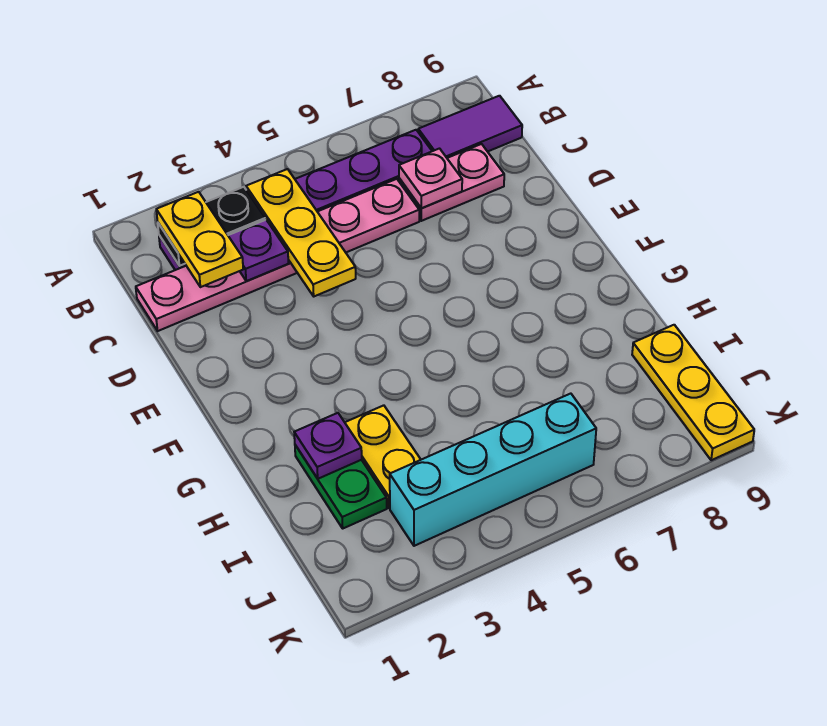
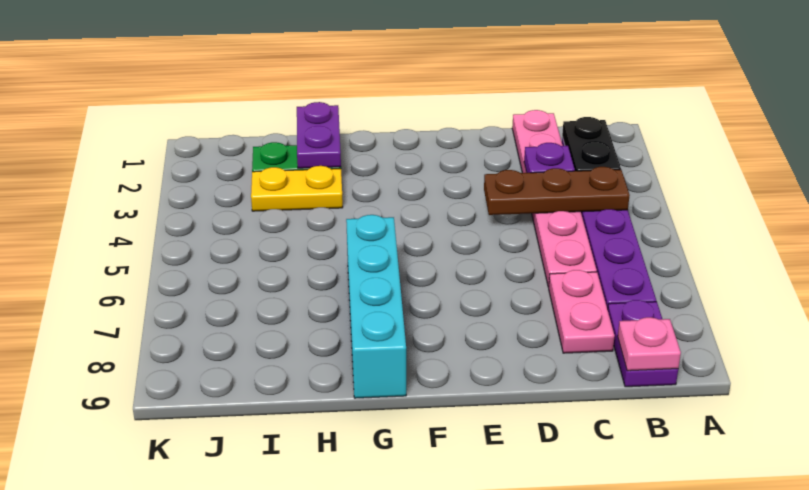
yellow 1x2 plate [156,192,243,287] -> none
yellow 1x3 plate [246,169,356,296] -> brown 1x3 plate [484,167,630,215]
purple 1x2 tile [418,96,522,158] -> purple 1x2 plate [608,300,678,387]
pink 1x1 plate [399,149,462,208] -> pink 1x1 plate moved to [618,317,681,371]
purple 1x1 plate [294,413,362,479] -> purple 1x2 plate [297,102,341,168]
yellow 1x3 plate [632,325,754,460] -> none
cyan 1x4 brick [390,394,596,546] -> cyan 1x4 brick moved to [346,215,406,398]

